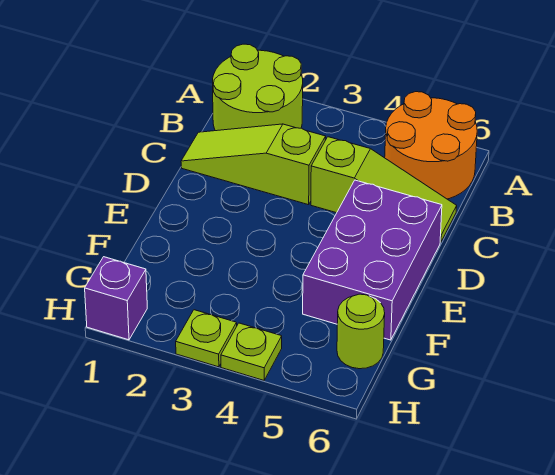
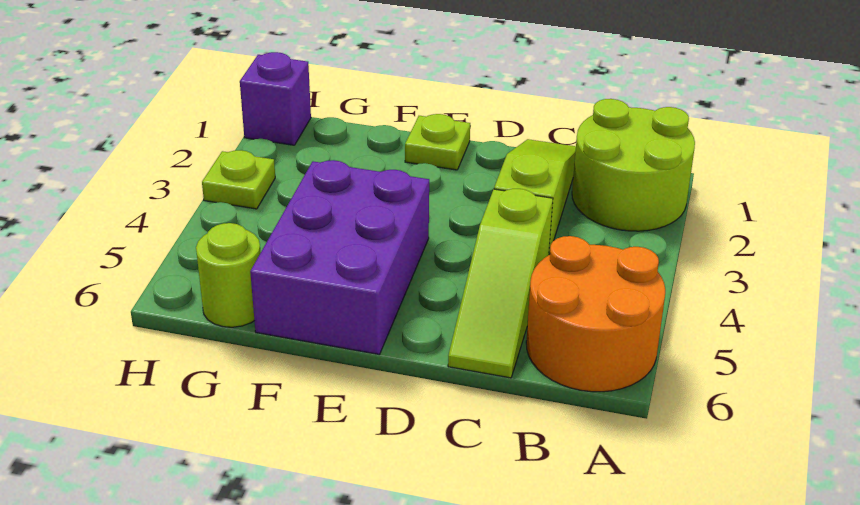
purple 2x3 brick [303,180,442,340] -> purple 2x3 brick turned to [250,160,429,355]
lime 1x1 plate [221,323,282,380] -> lime 1x1 plate moved to [405,114,470,170]

